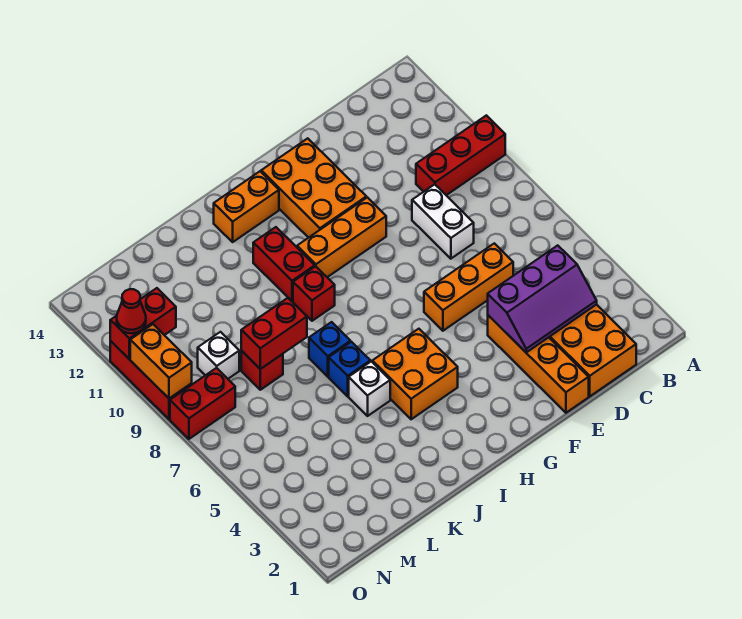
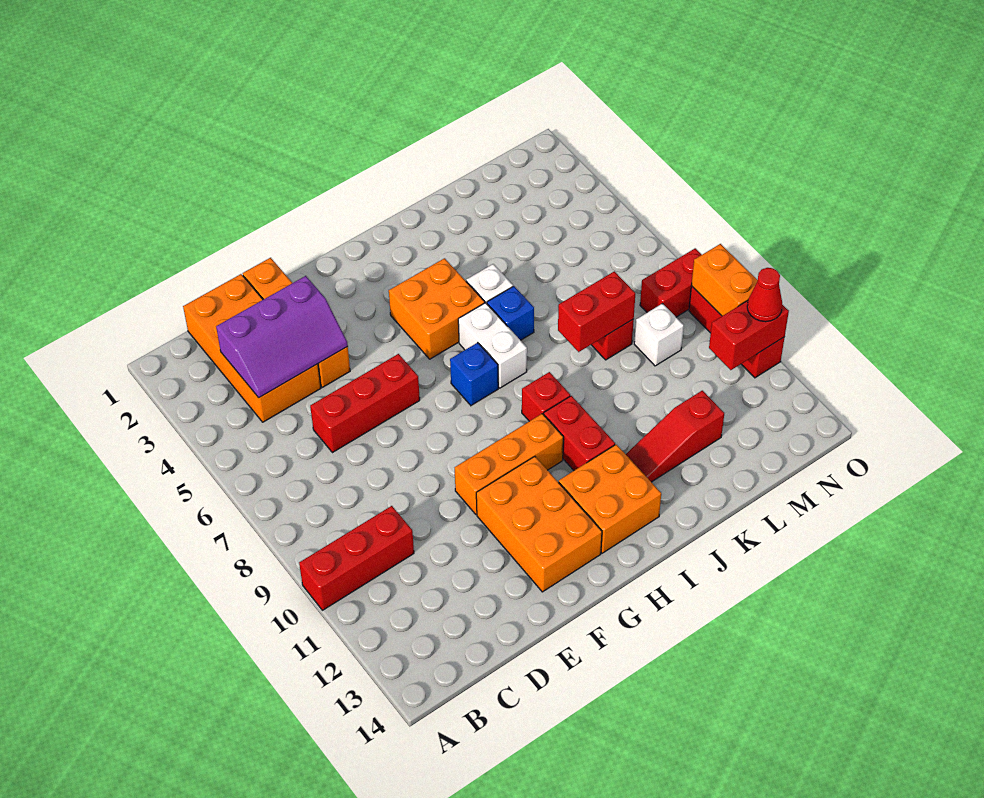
purple 2x3 slope [488,245,597,352] -> purple 2x3 slope turned to [216,276,348,398]
orange 1x3 brick [424,243,513,331] -> red 1x3 brick [310,354,420,453]
white 1x2 brick [412,184,474,259] -> white 1x2 brick moved to [458,303,527,388]
orange 1x2 brick [214,171,279,242] -> orange 2x2 brick [559,444,661,553]
blue 1x1 brick [309,322,350,377] -> blue 1x1 brick moved to [450,343,498,405]
none -> red 1x3 slope [626,390,724,482]

